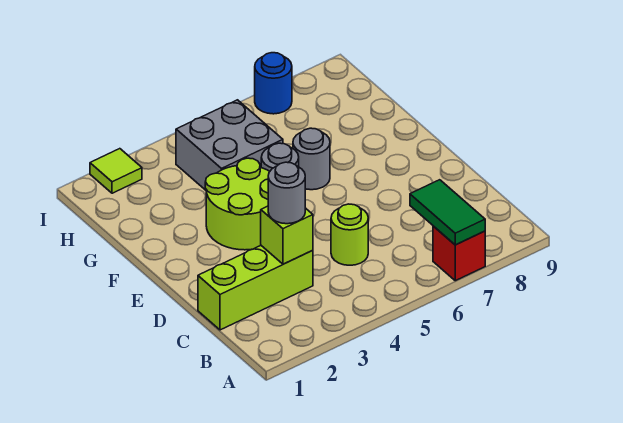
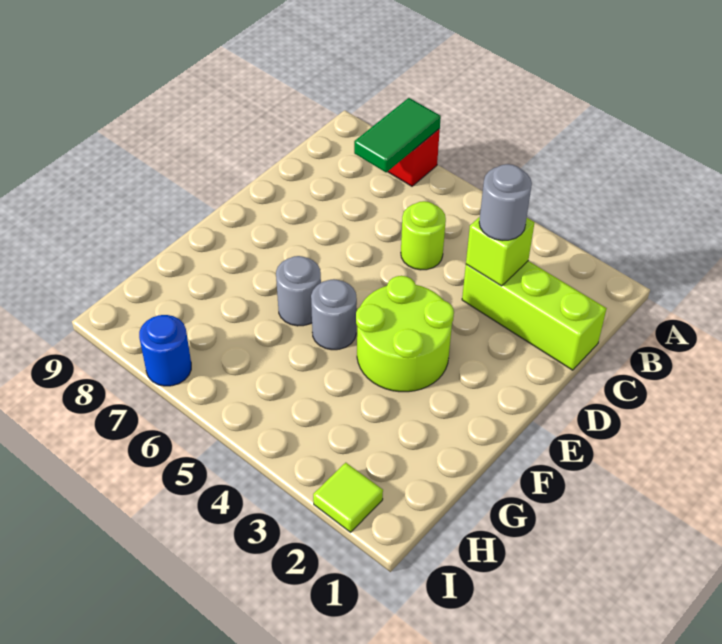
grey 2x2 brick [176,100,283,190] -> none

